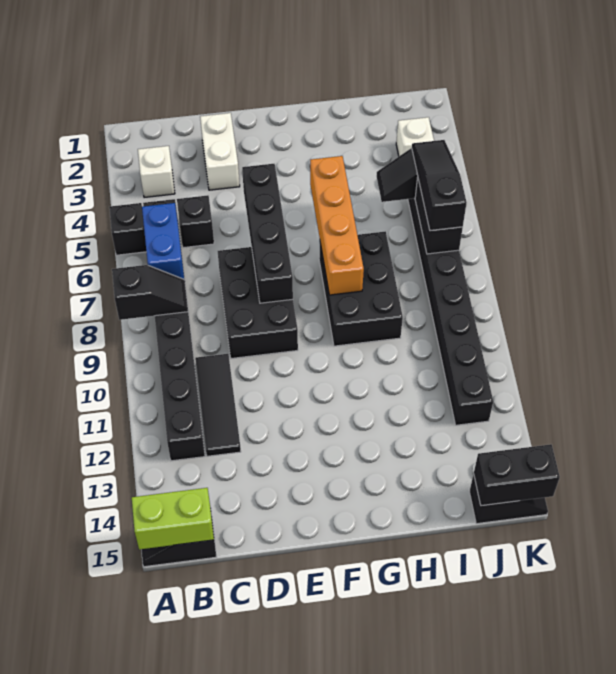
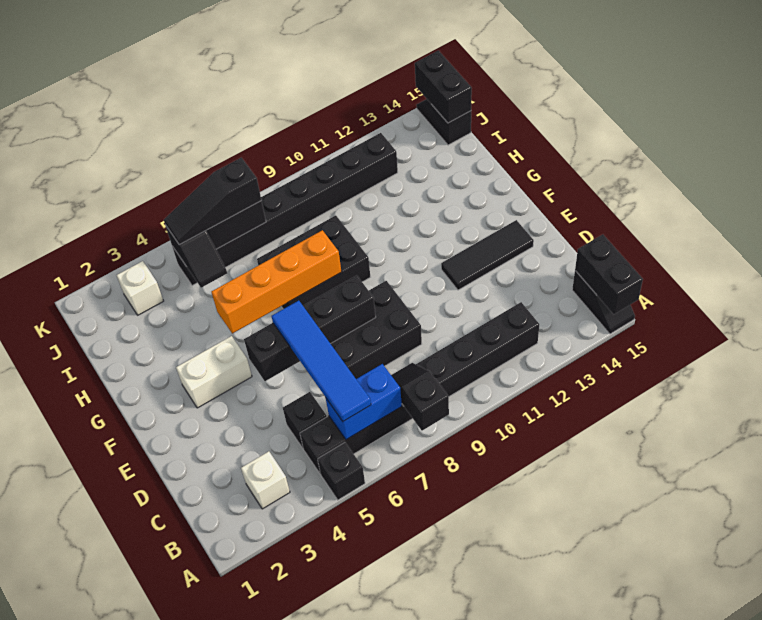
lime 1x2 brick [132,488,214,550] -> black 1x2 brick [575,234,643,314]
none -> blue 1x4 tile [272,301,371,421]
black 1x3 tile [195,354,241,456] -> black 1x3 tile moved to [441,220,534,290]
white 1x2 brick [200,113,240,190] -> white 1x2 brick moved to [176,336,252,408]

